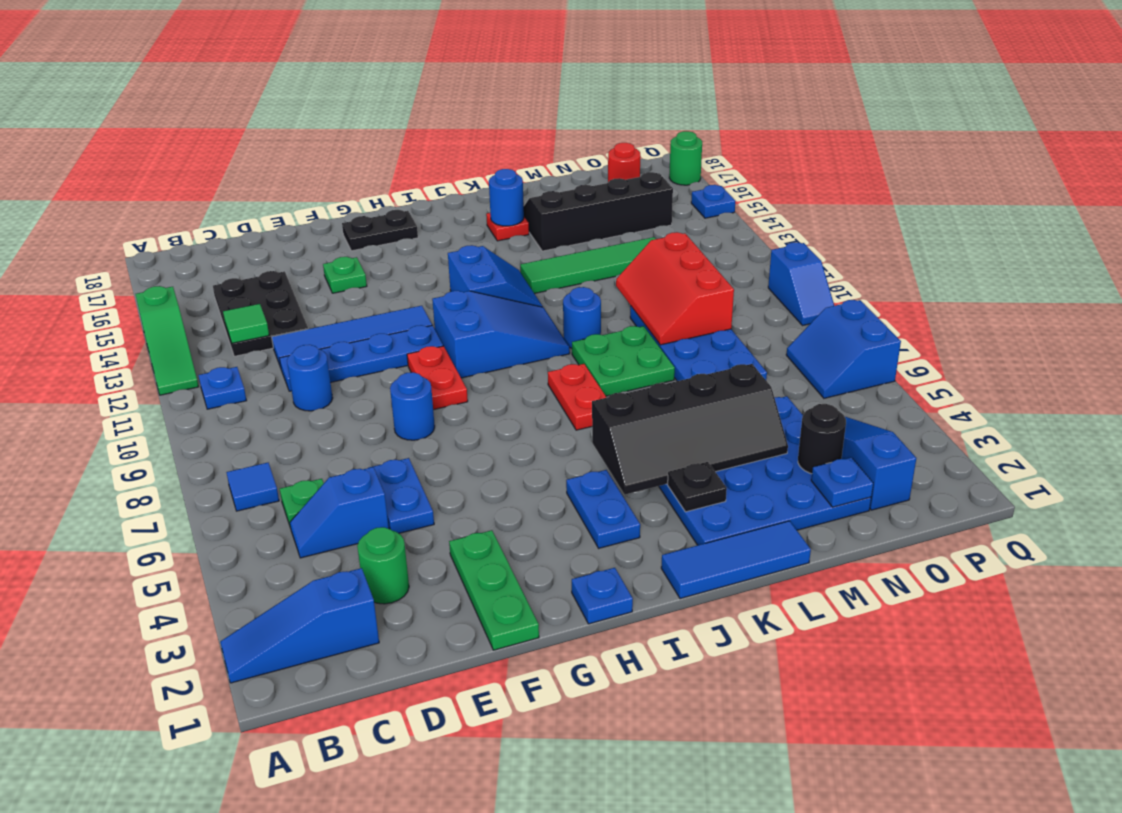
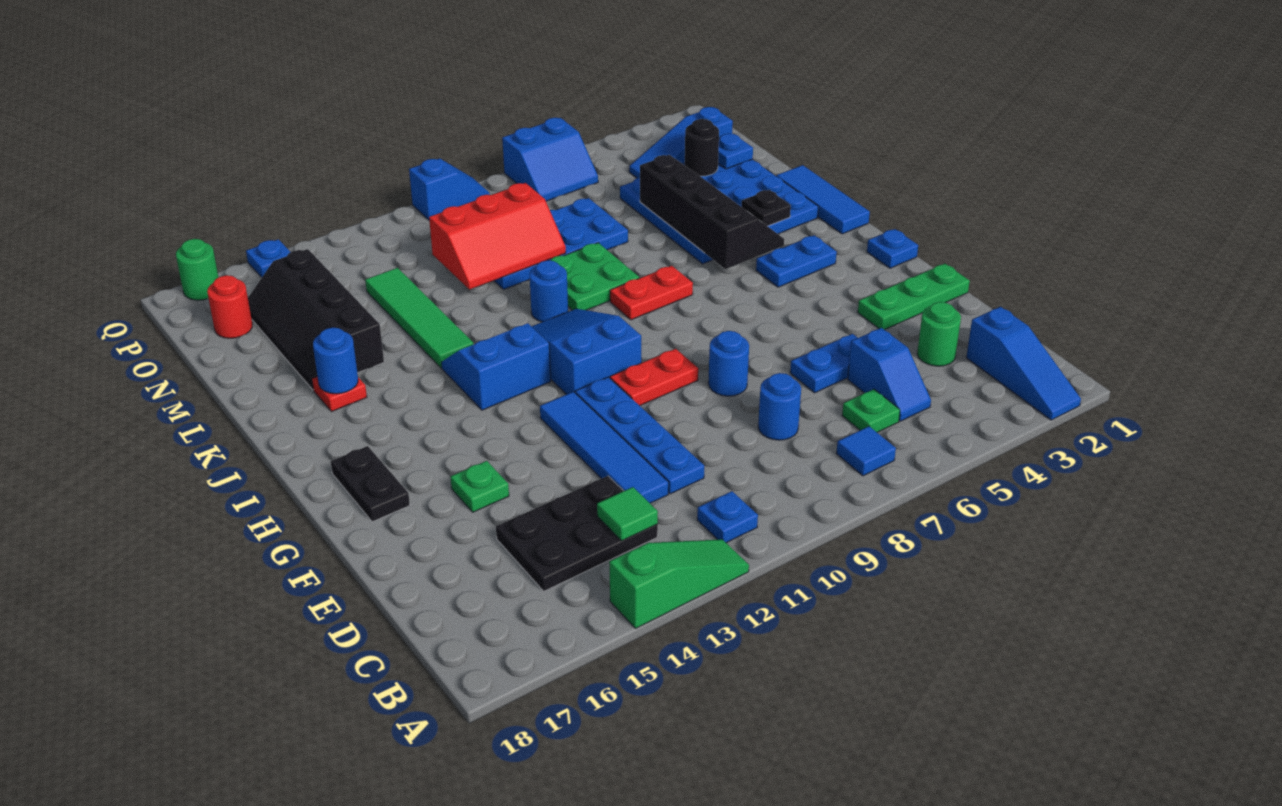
blue 1x1 round brick [287,345,333,411] -> blue 1x1 round brick moved to [758,373,801,440]

